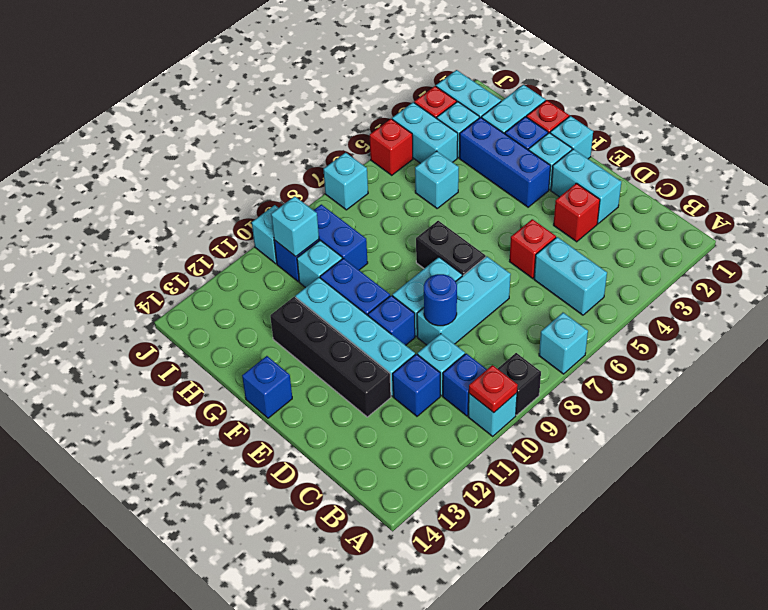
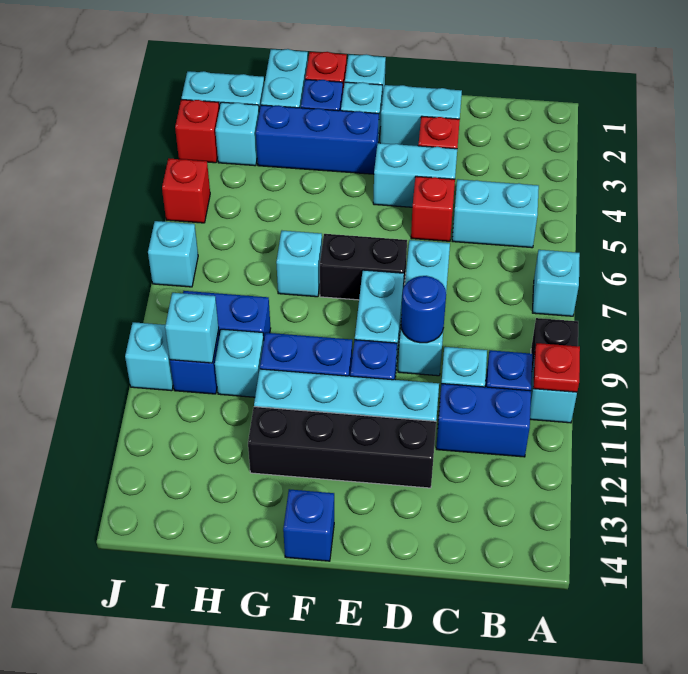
blue 1x1 brick [393,354,440,416] -> blue 1x2 brick [436,384,531,457]
cyan 1x1 brick [415,151,459,208] -> cyan 1x1 brick moved to [276,231,322,297]
cyan 1x2 brick [392,102,458,163] -> cyan 1x2 brick moved to [373,143,457,207]

